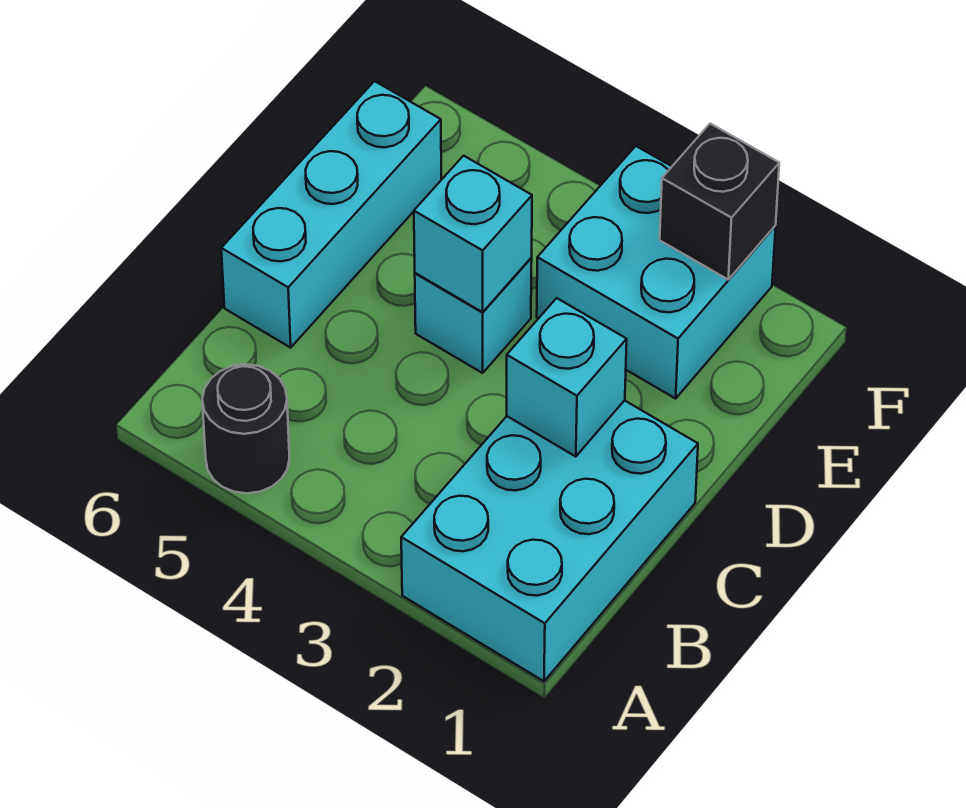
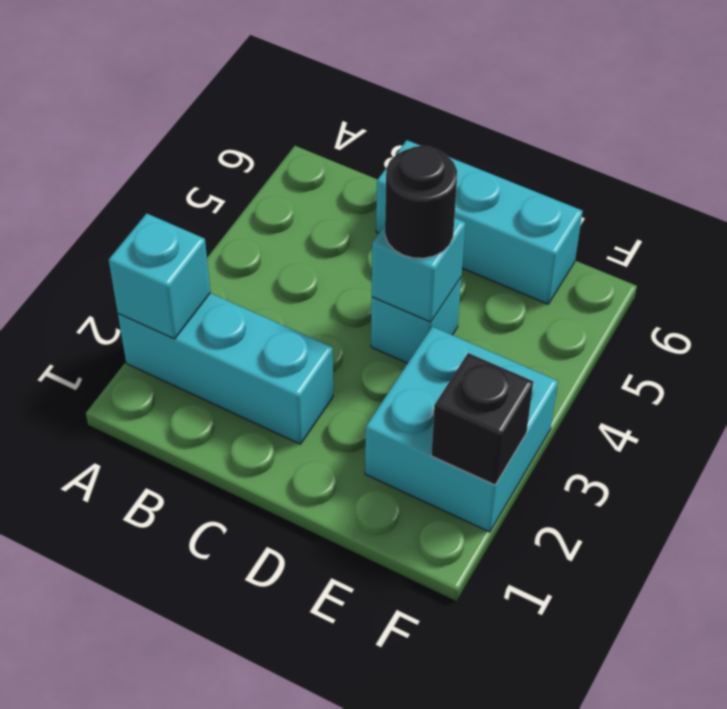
cyan 2x3 brick [401,400,698,681] -> cyan 1x3 brick [118,293,333,444]
black 1x1 round brick [202,364,290,493] -> black 1x1 round brick moved to [385,146,457,258]
cyan 1x1 brick [507,298,627,457] -> cyan 1x1 brick moved to [109,213,210,339]

